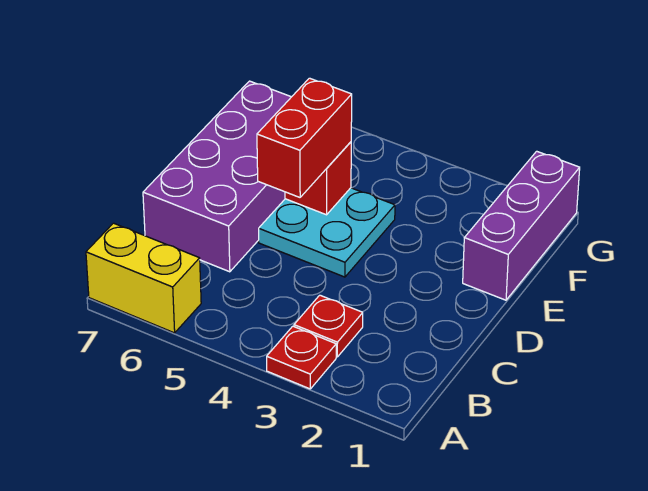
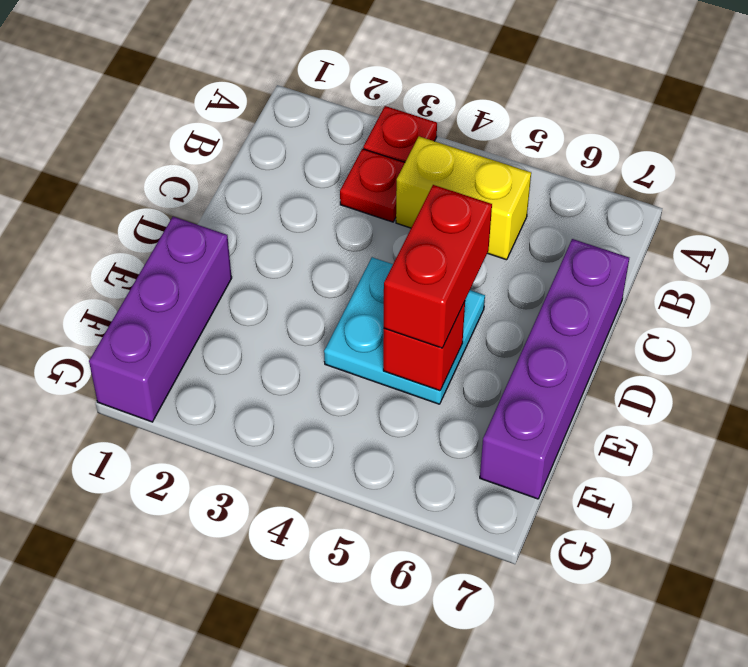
yellow 1x2 brick [86,223,201,333] -> yellow 1x2 brick moved to [396,136,531,260]
purple 2x4 brick [143,81,291,272] -> purple 1x4 brick [480,239,629,499]

